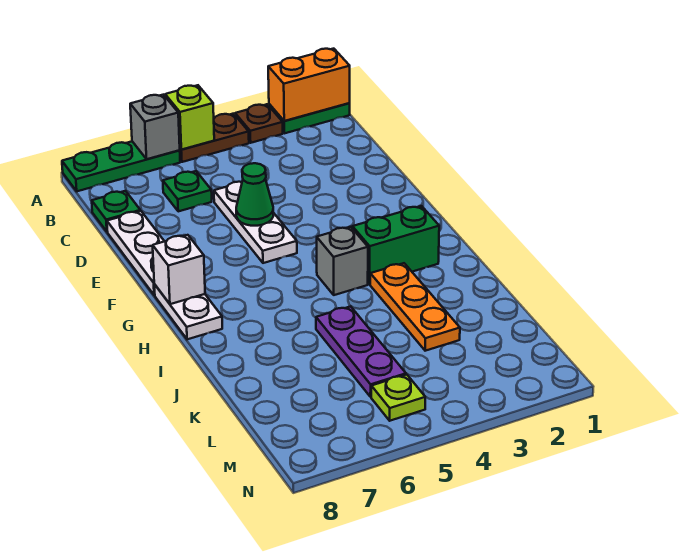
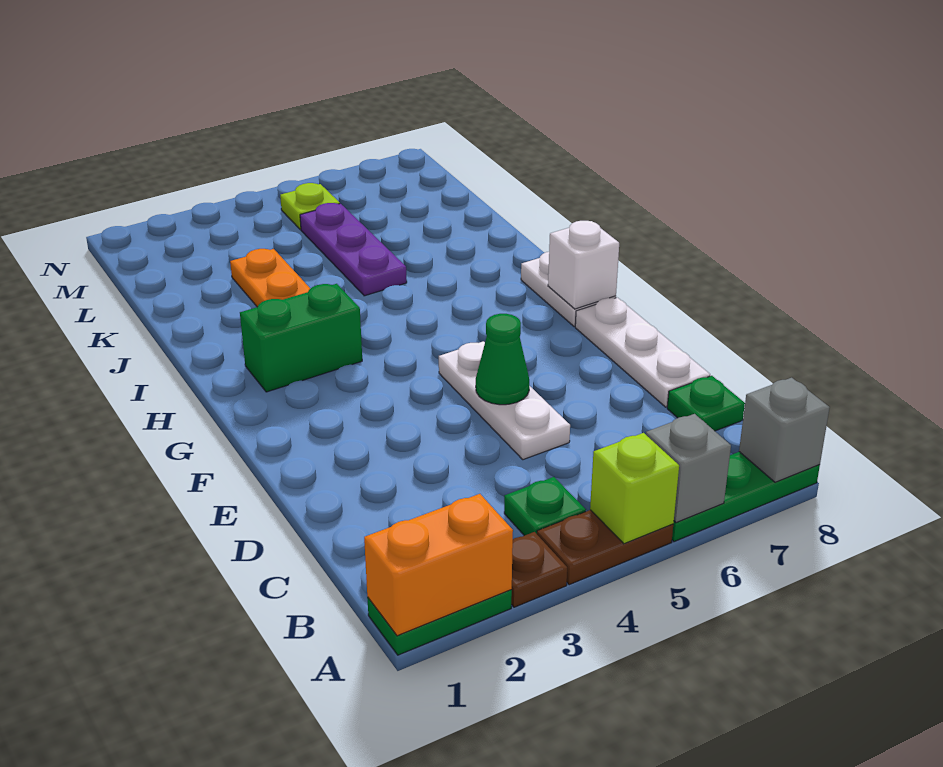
green 1x1 plate [163,171,212,211] -> green 1x1 plate moved to [504,477,586,536]
grey 1x1 brick [317,227,368,295] -> grey 1x1 brick moved to [739,378,830,482]

